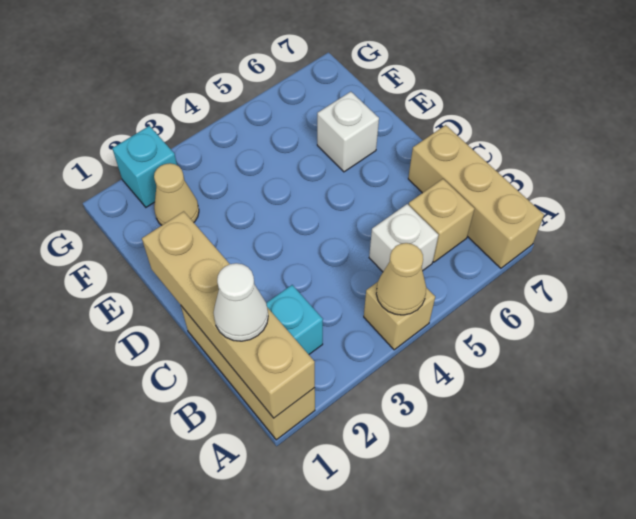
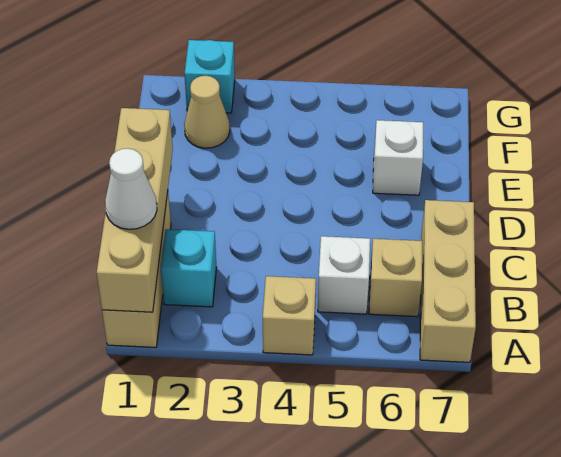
tan 1x1 cone [376,243,426,315] -> none

